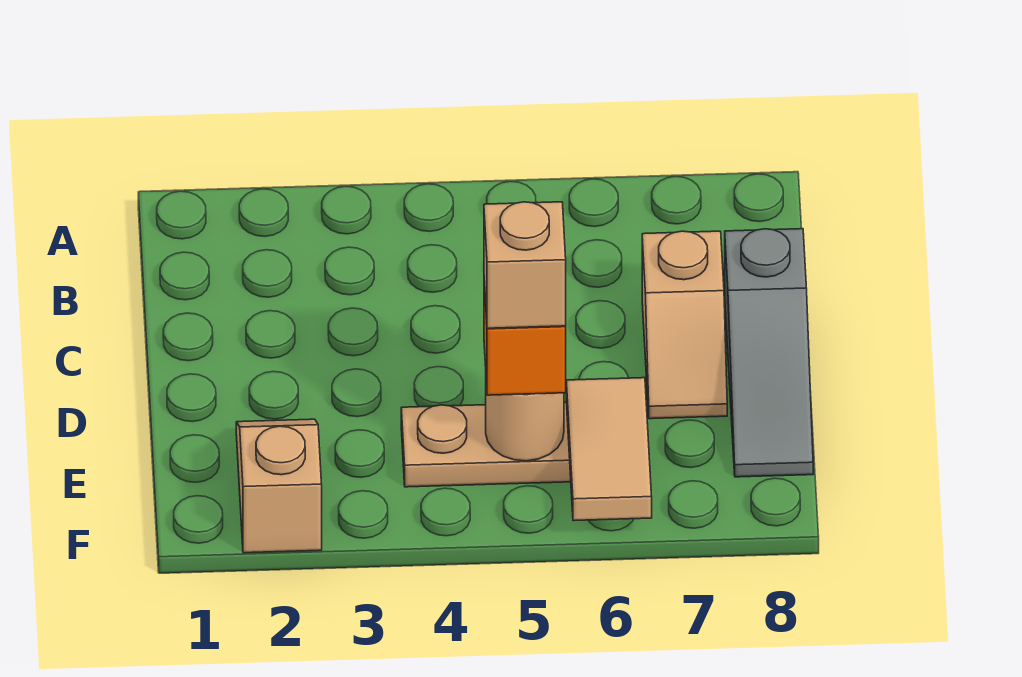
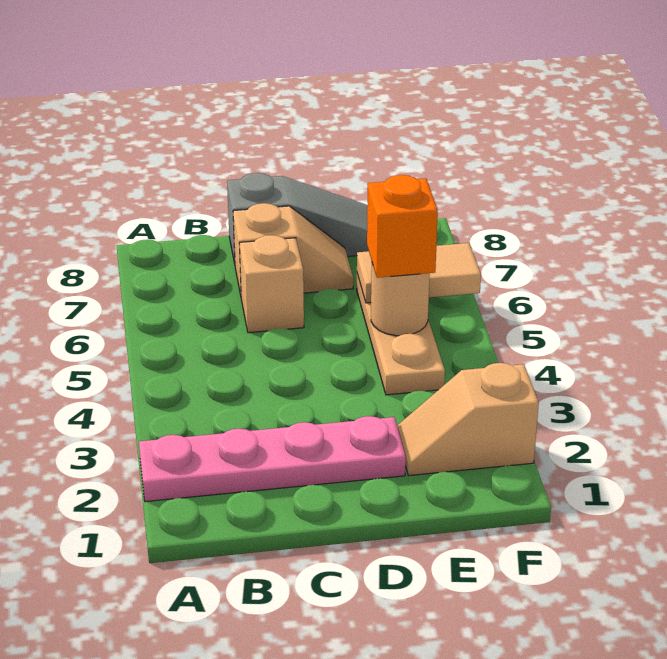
none -> pink 1x4 plate [139,416,406,502]
tan 1x1 brick [484,202,566,328] -> tan 1x1 brick moved to [239,235,304,333]

